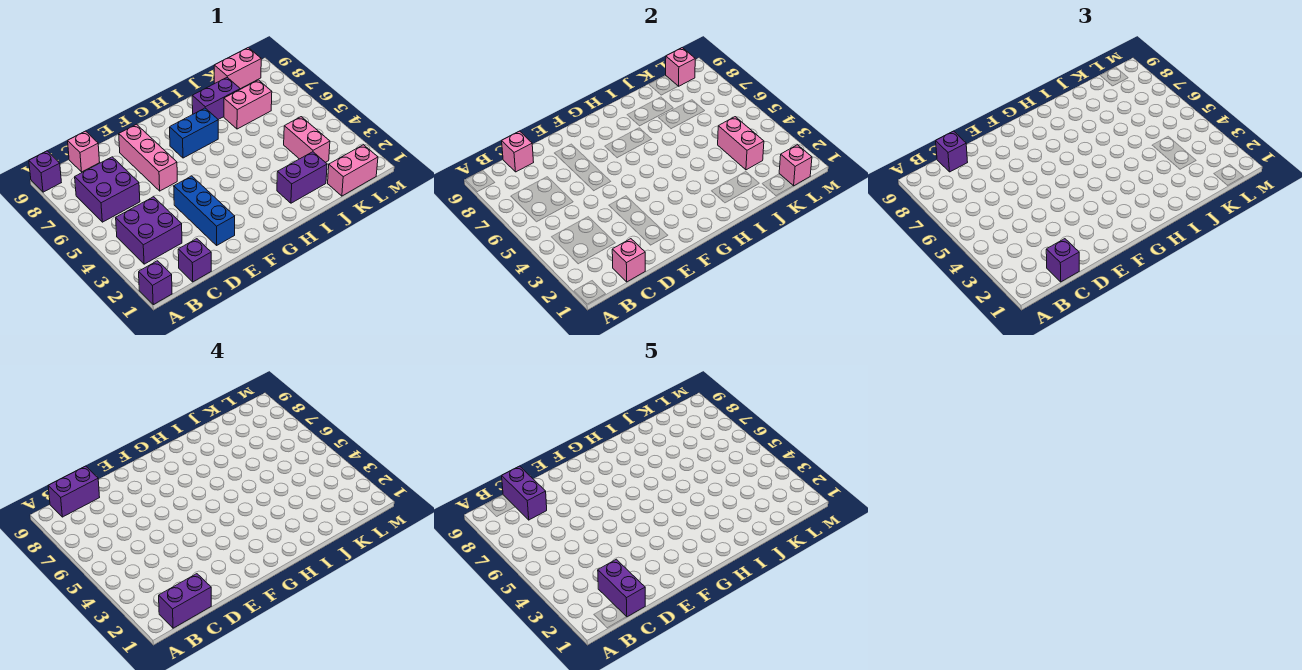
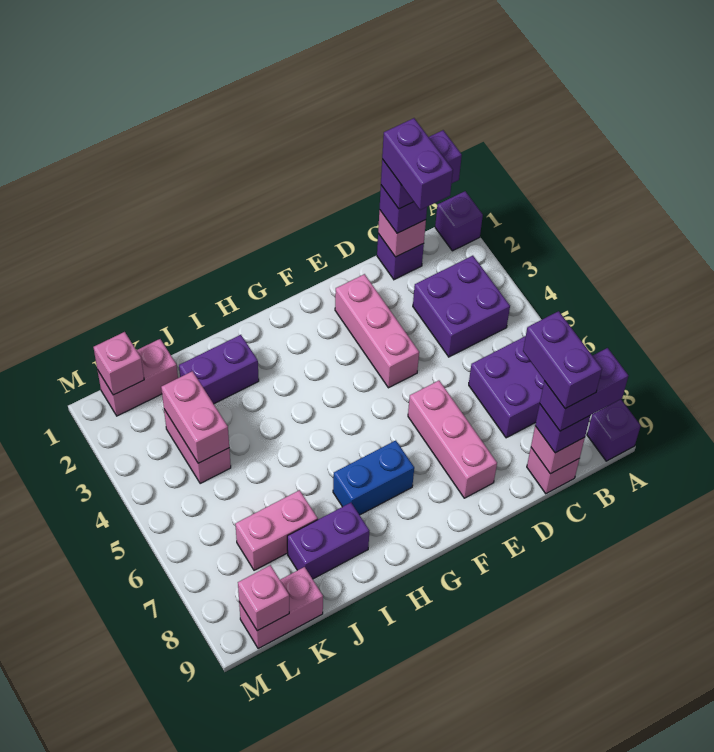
blue 1x3 brick [174,176,235,245] -> pink 1x3 brick [335,274,419,388]

